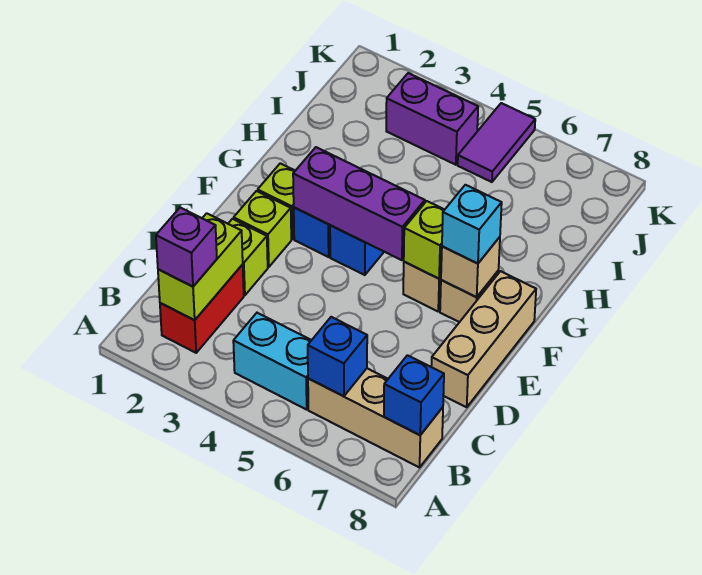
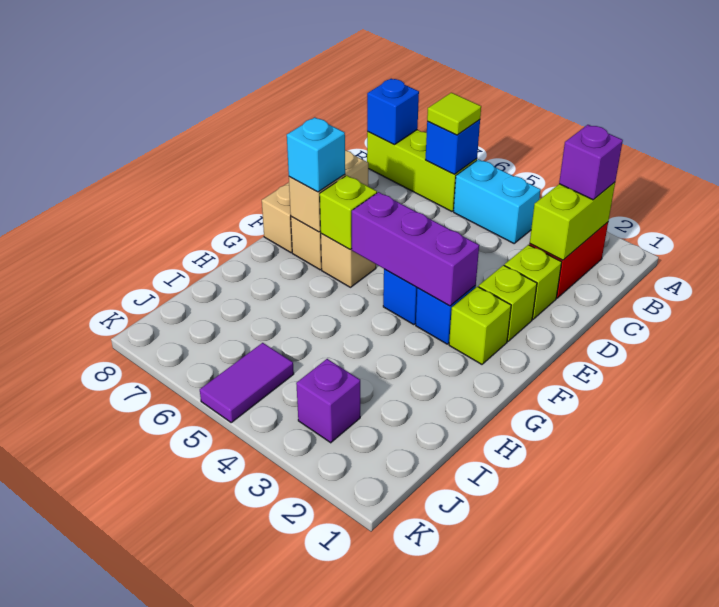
tan 1x3 brick [308,368,443,468] -> lime 1x3 brick [367,130,477,211]
none -> lime 1x1 tile [427,93,481,135]
purple 1x2 brick [386,73,478,165] -> purple 1x1 brick [296,359,360,443]

